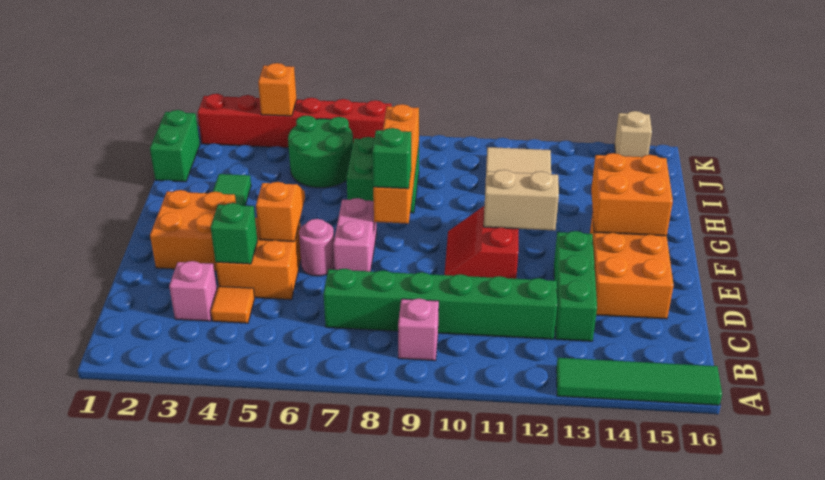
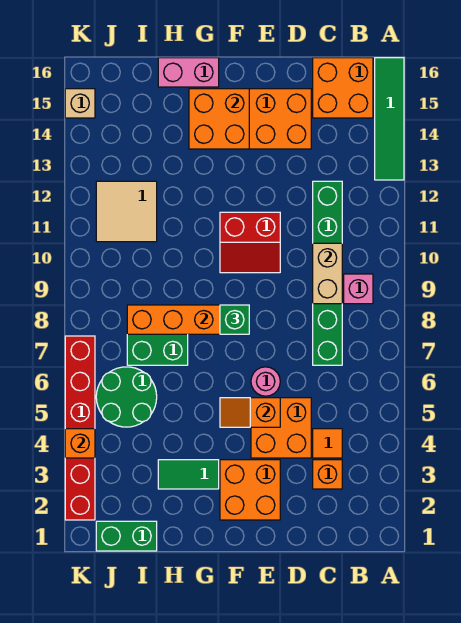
none -> orange 2x2 brick [313,58,373,118]
pink 1x1 brick [169,261,217,321] -> orange 1x1 brick [313,460,342,489]
green 1x3 brick [554,231,597,341] -> none
green 1x1 brick [211,203,257,264] -> none
pink 1x2 brick [333,198,377,271] -> pink 1x2 brick moved to [158,58,219,87]
tan 1x2 brick [484,170,559,230] -> tan 1x2 brick moved to [313,243,342,304]

